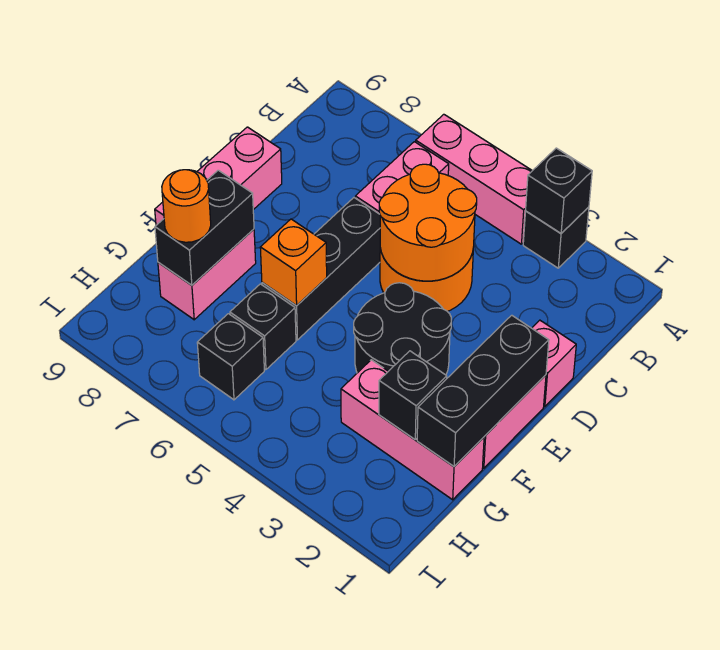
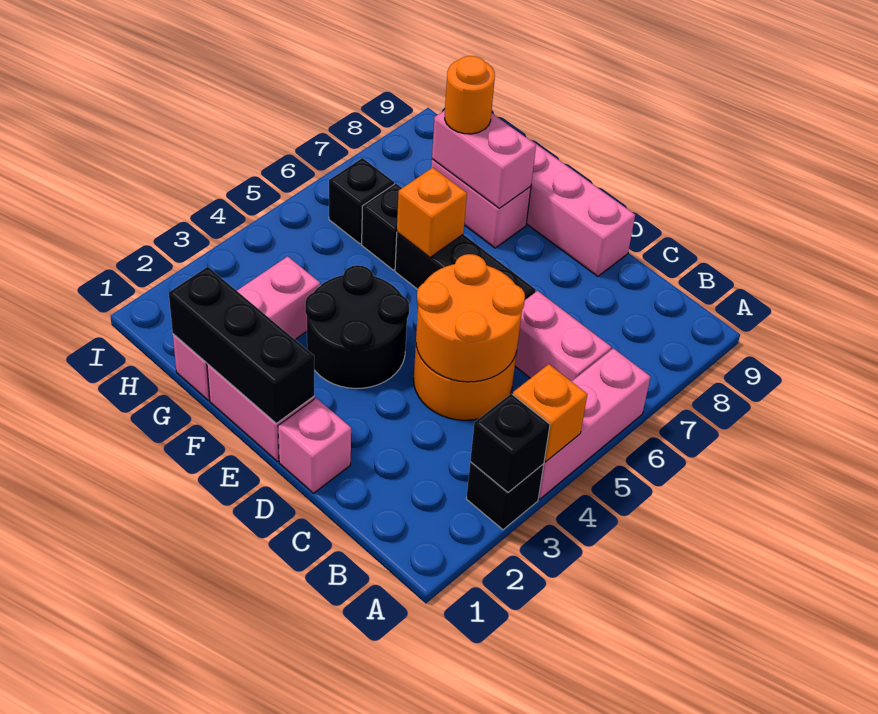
none -> orange 1x1 brick [513,364,587,462]
black 1x2 brick [155,170,254,285] -> pink 1x2 brick [432,110,536,208]
black 1x1 brick [379,351,447,439] -> none

